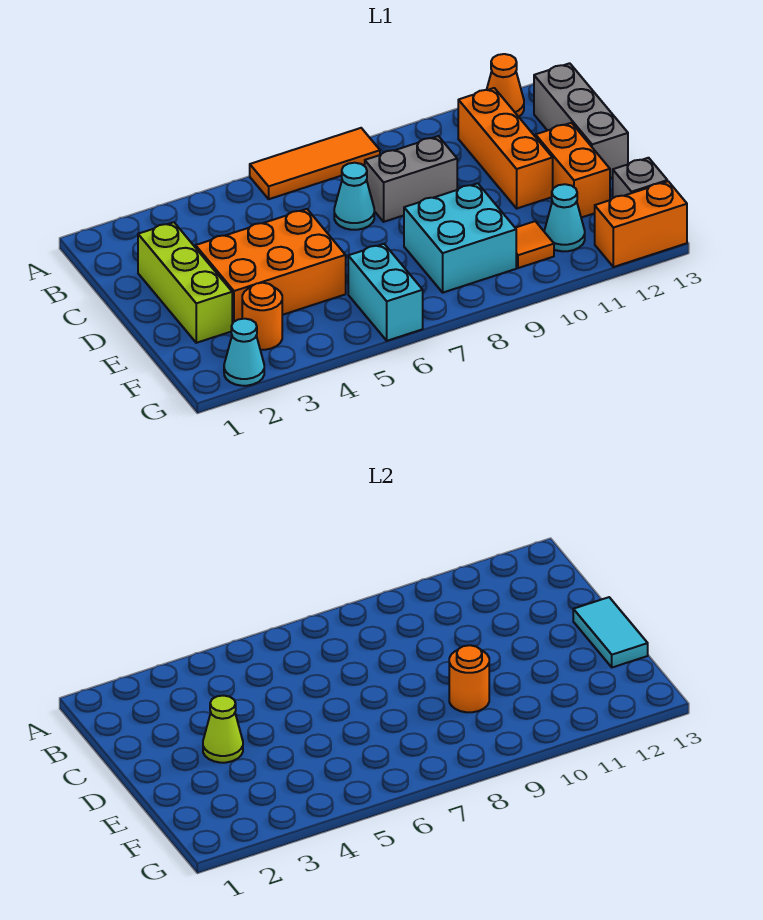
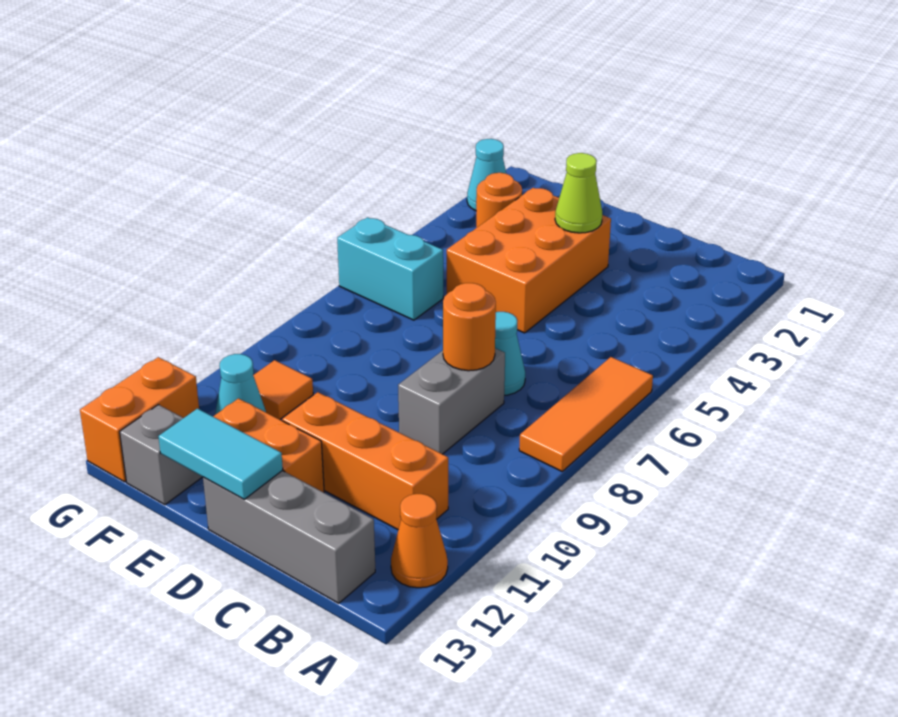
lime 1x3 brick [138,222,232,343] -> none
cyan 2x2 brick [404,183,516,293] -> none
orange 1x1 round brick [449,645,489,712] -> orange 1x1 round brick moved to [443,283,496,371]

